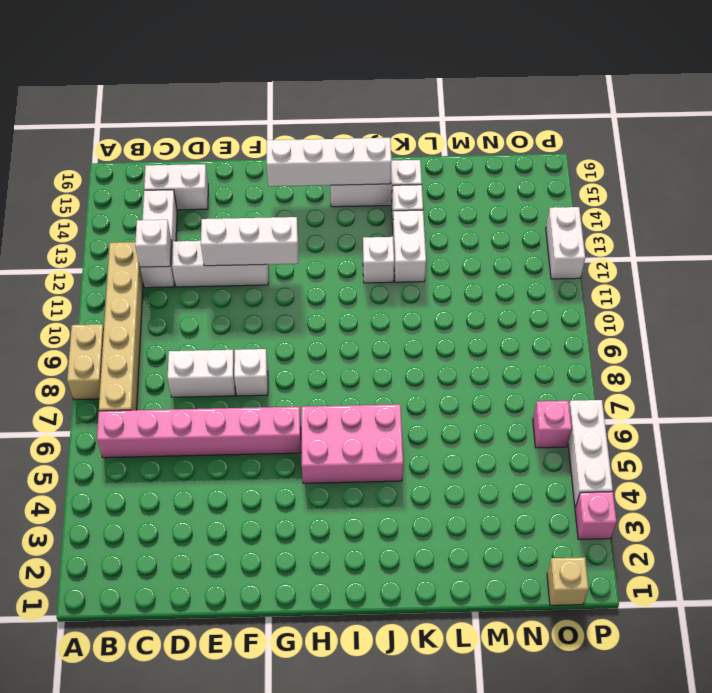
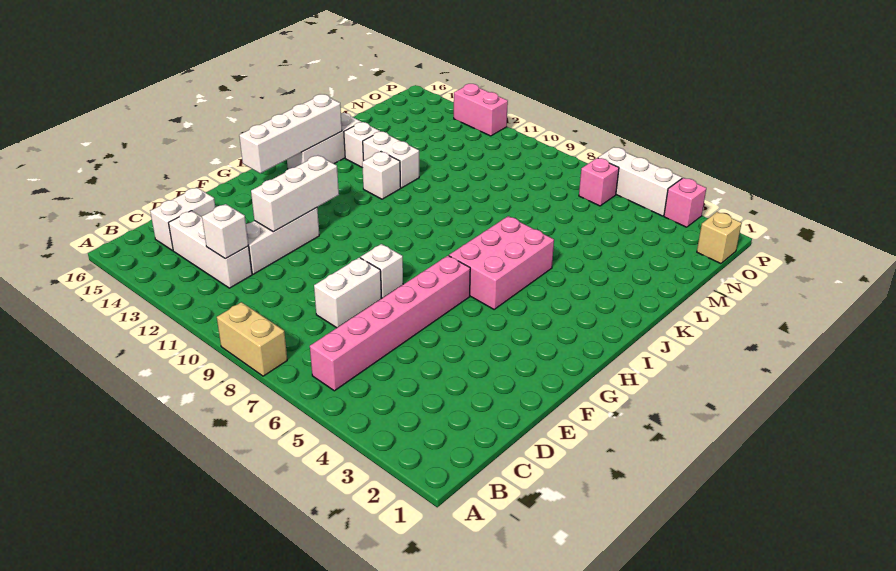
tan 1x6 brick [99,242,143,411] -> none
white 1x2 brick [546,207,585,279] -> pink 1x2 brick [454,84,508,136]

